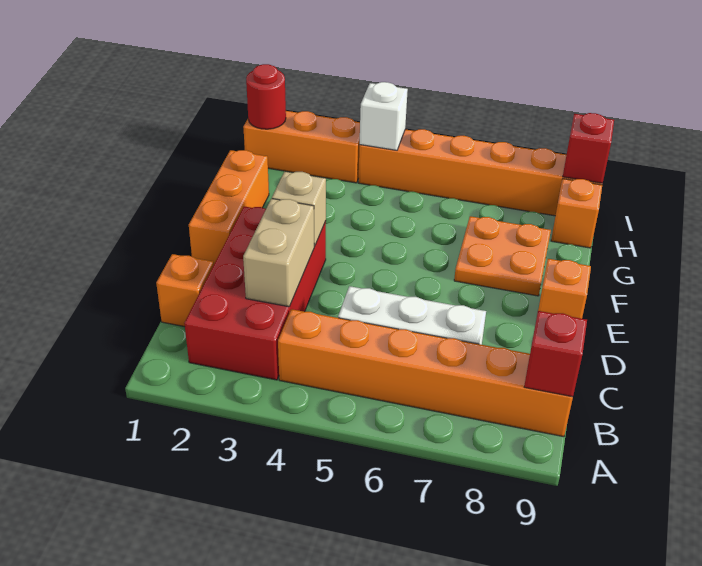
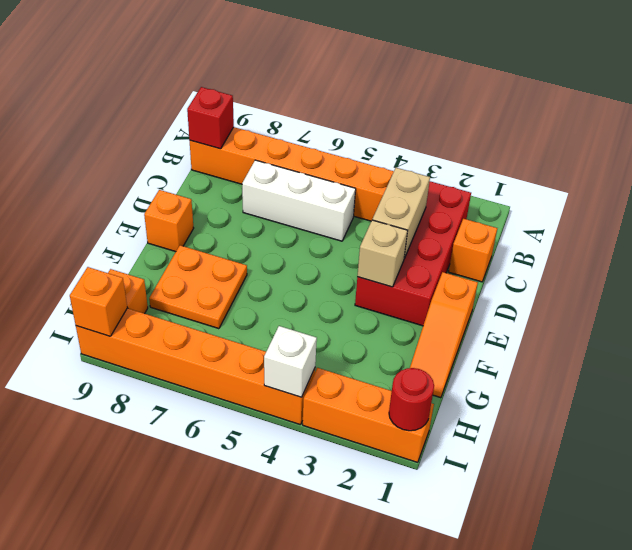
orange 1x3 brick [189,150,269,264] -> orange 1x3 slope [410,272,478,398]
red 1x1 brick [563,113,614,183] -> orange 1x1 brick [70,267,127,336]

